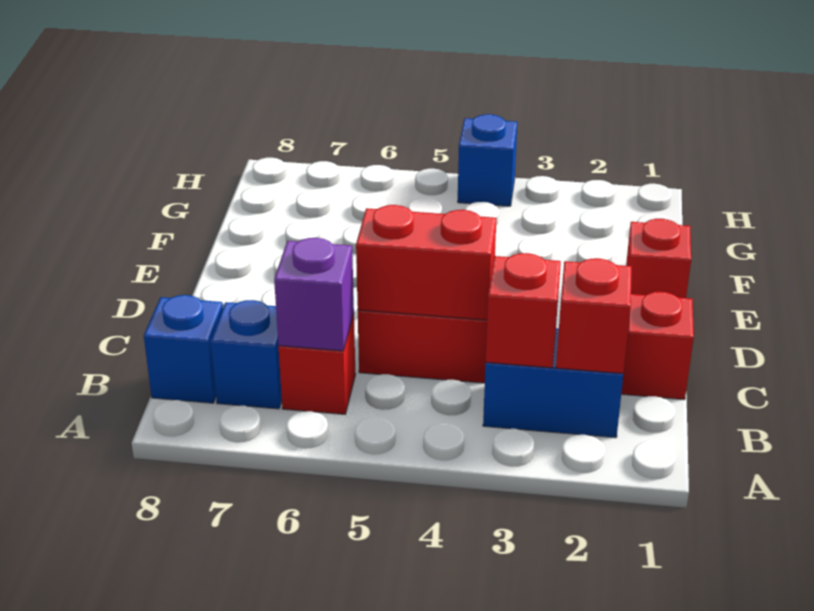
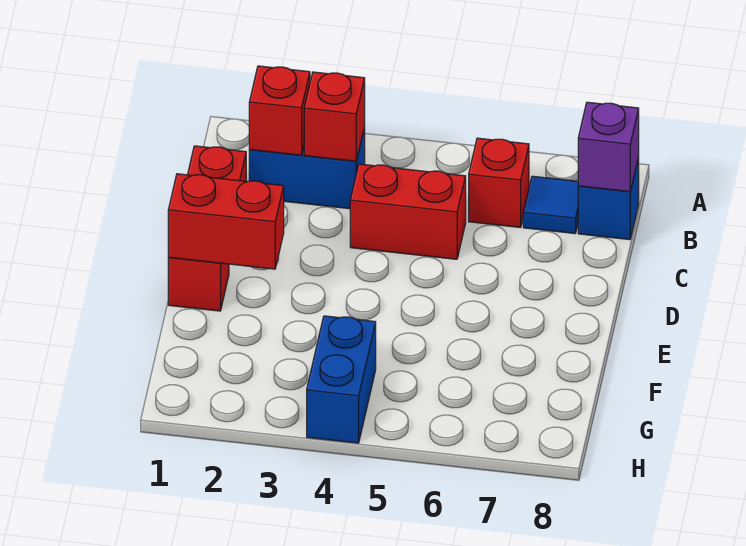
purple 1x1 brick [274,238,354,351] -> purple 1x1 brick moved to [578,102,639,192]
blue 1x1 brick [211,300,282,409] -> blue 1x1 tile [523,176,578,234]
red 1x2 brick [356,205,496,320] -> red 1x2 brick moved to [168,174,284,269]
blue 1x1 brick [458,114,517,206] -> blue 1x2 brick [307,316,376,443]

